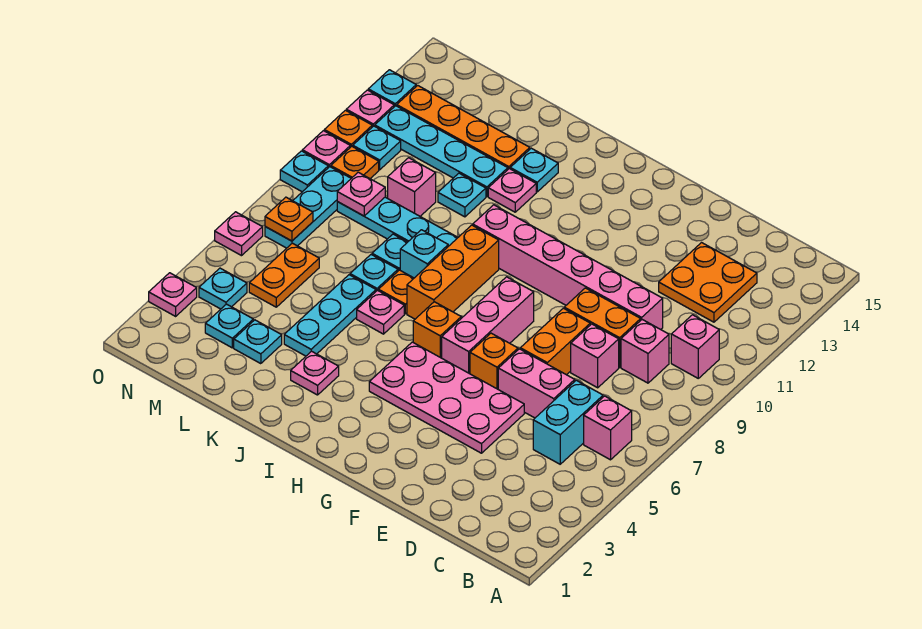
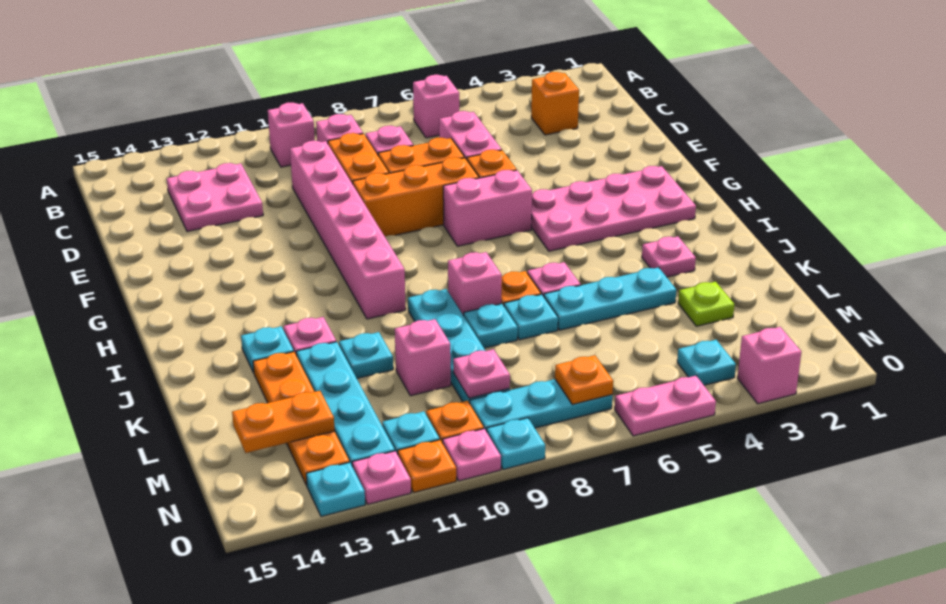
cyan 1x2 brick [533,380,603,464] -> none
orange 2x2 plate [659,243,757,322] -> pink 2x2 plate [167,163,263,232]
pink 2x4 plate [369,342,524,453] -> pink 2x4 plate turned to [531,166,696,251]
pink 1x3 brick [442,277,534,374] -> pink 1x2 brick [443,170,532,246]
orange 1x1 brick [413,302,461,358] -> orange 1x1 brick moved to [531,72,579,135]
orange 1x3 brick [407,225,499,319] -> orange 1x3 brick moved to [353,157,479,237]
cyan 1x1 brick [400,230,448,278] -> pink 1x1 brick [448,252,502,316]
cyan 1x1 plate [234,320,282,364] -> lime 1x1 plate [678,282,735,326]
cyan 1x1 plate [205,304,253,348] -> none
orange 1x2 plate [249,243,319,307] -> orange 1x2 plate moved to [232,391,335,453]
pink 1x1 plate [149,273,197,316] -> pink 1x1 brick [737,327,801,404]
pink 1x1 plate [215,212,263,256] -> pink 1x2 plate [615,376,716,436]

